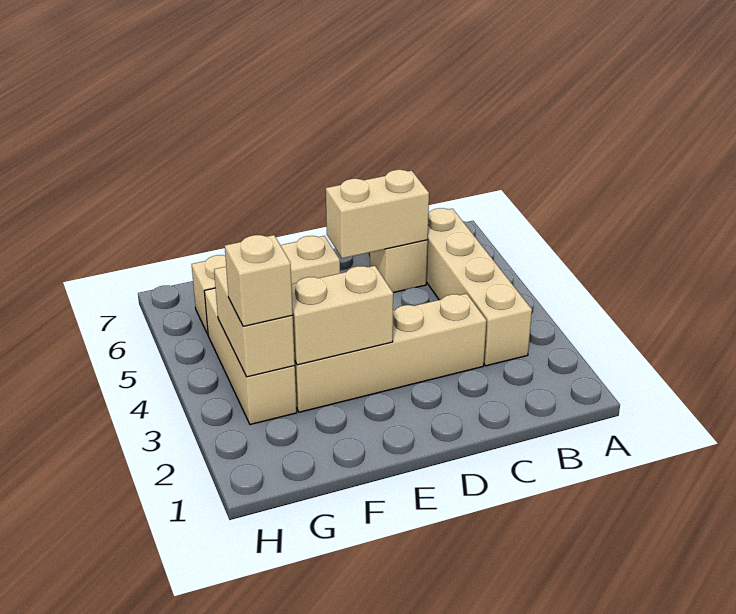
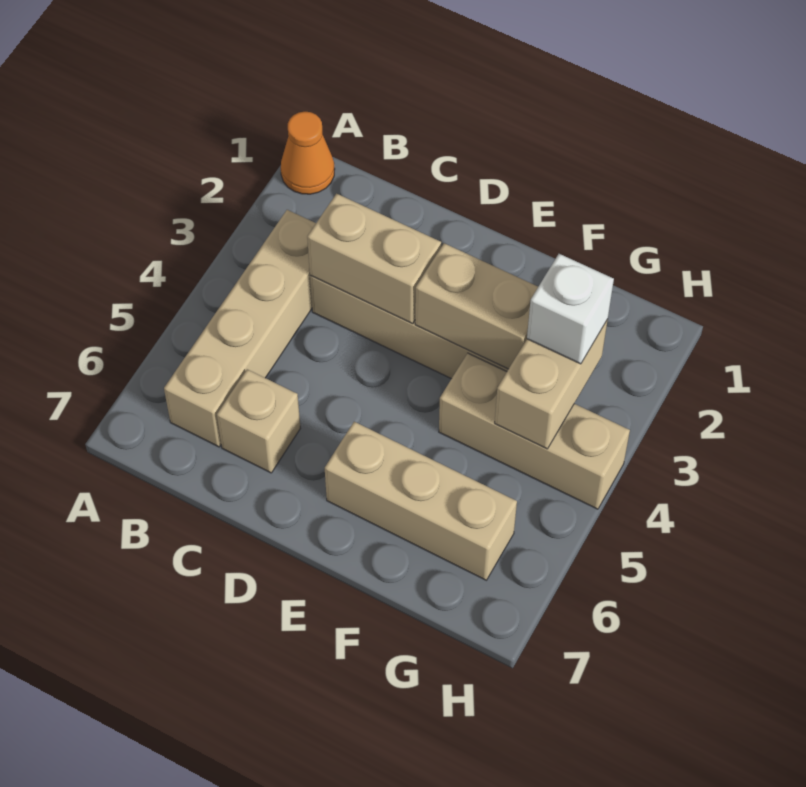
none -> orange 1x1 cone [281,112,335,194]
tan 1x2 brick [326,170,429,258] -> tan 1x2 brick moved to [307,194,441,324]
tan 1x3 brick [204,288,297,425] -> tan 1x3 brick turned to [439,353,630,509]
tan 1x1 brick [225,235,293,326] -> white 1x1 brick [527,254,614,364]

